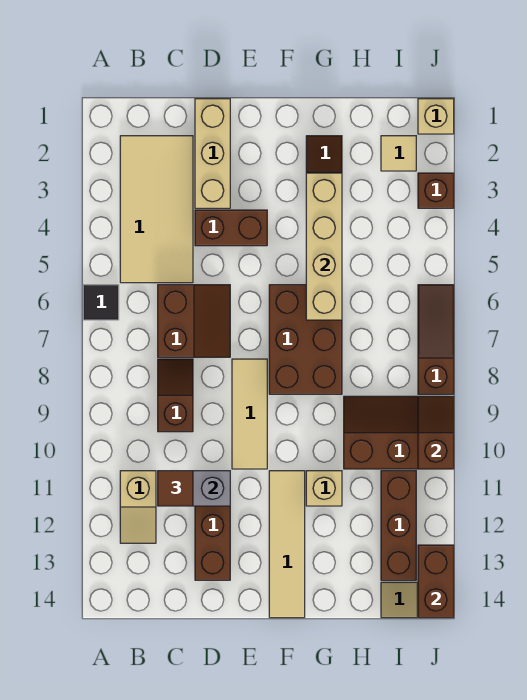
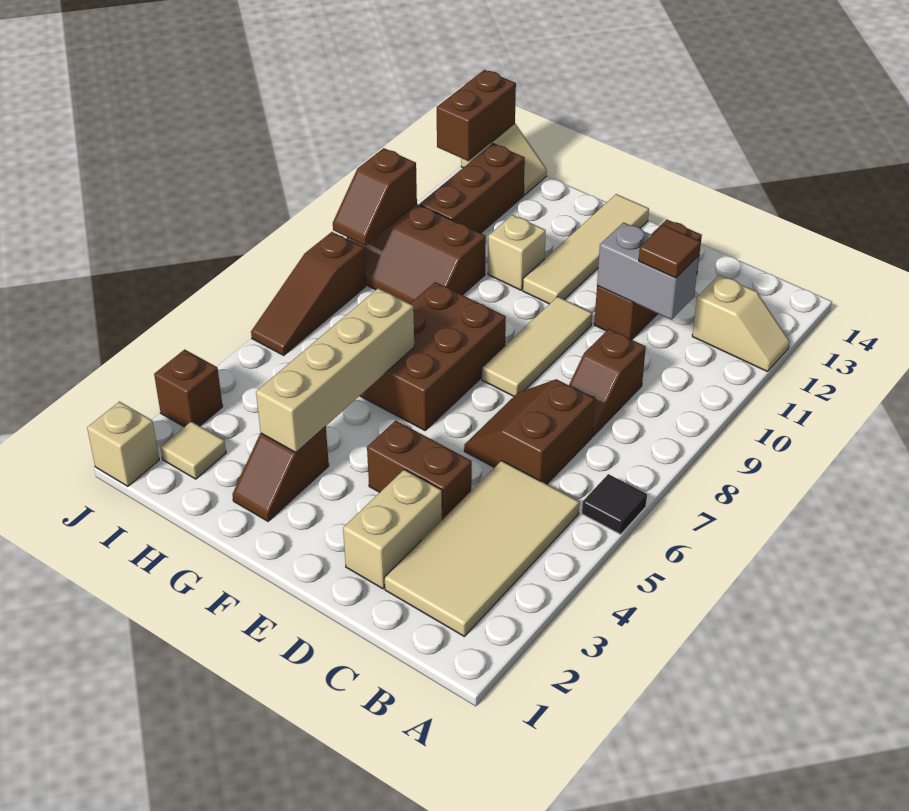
tan 1x2 slope [120,471,156,543] -> tan 1x2 slope turned to [692,275,790,372]
tan 1x3 brick [195,99,230,208] -> tan 1x2 brick [343,469,442,589]

